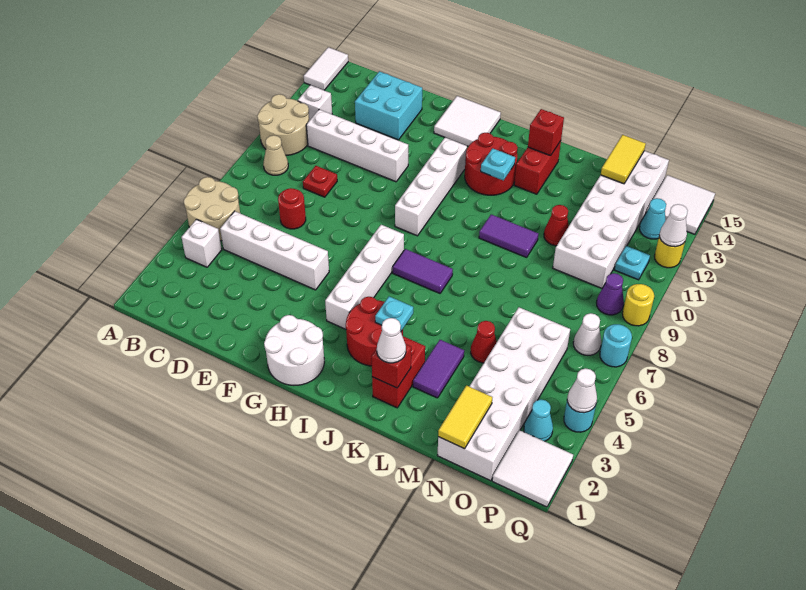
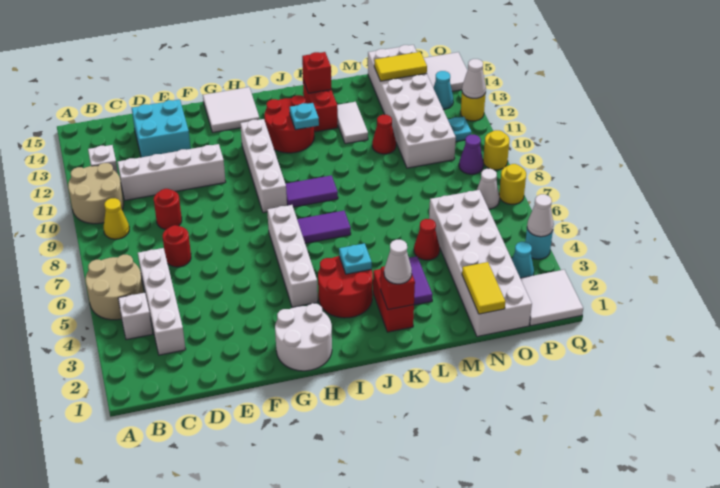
white 1x2 tile [304,47,348,90] -> white 1x2 tile moved to [337,102,368,144]
tan 1x1 cone [263,135,288,175] -> yellow 1x1 cone [104,198,129,239]
white 1x4 brick [220,211,329,290] -> white 1x4 brick turned to [138,248,186,355]
red 1x1 plate [303,166,337,197] -> red 1x1 round brick [154,189,182,229]
purple 1x2 tile [479,214,538,257] -> purple 1x2 tile moved to [286,175,338,207]
yellow 1x2 tile [601,135,646,184] -> yellow 1x2 tile turned to [374,52,427,81]
cyan 1x1 round brick [600,324,632,367] -> yellow 1x1 round brick [499,164,526,204]

